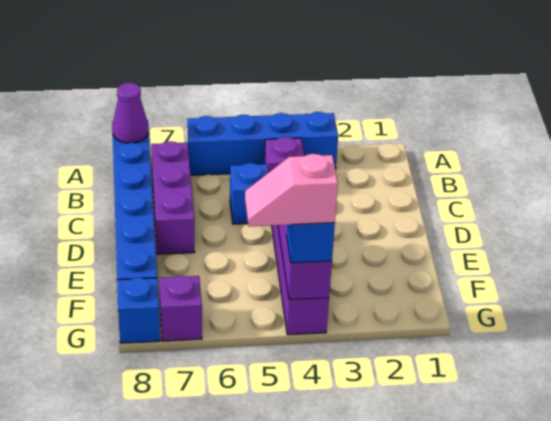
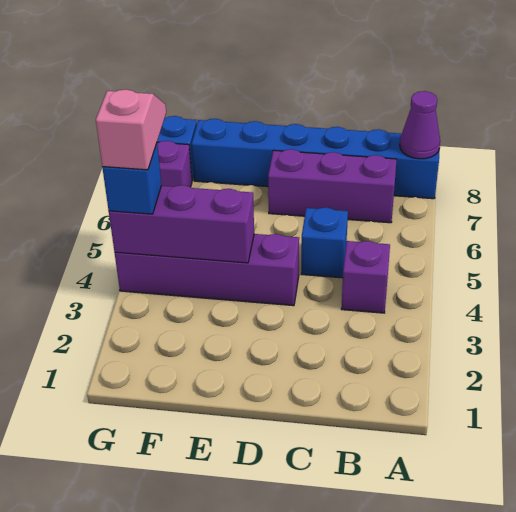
blue 1x4 brick [187,112,338,175] -> none

